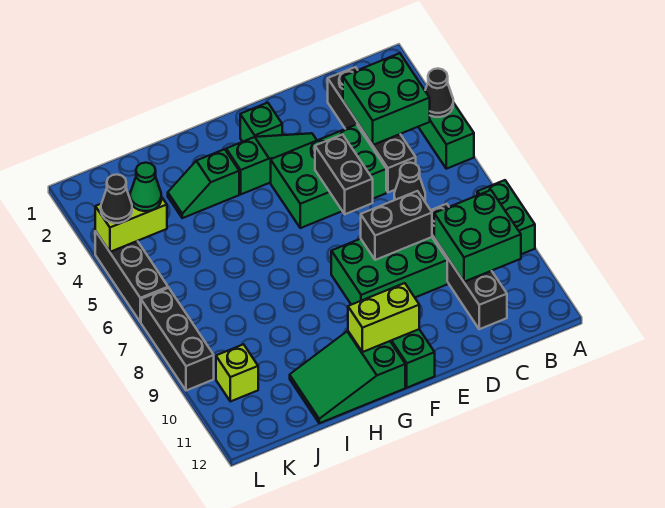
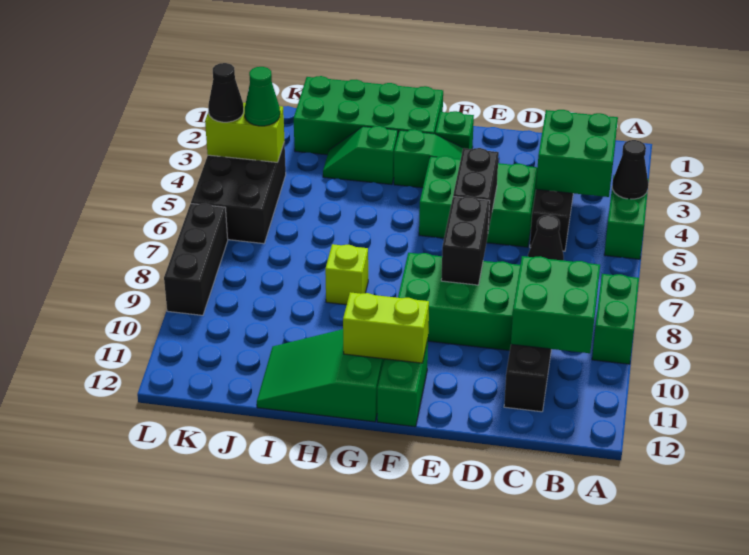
black 1x2 brick [361,191,432,260] -> black 1x2 brick turned to [441,196,490,285]
none -> green 2x4 brick [294,76,443,155]
lime 1x1 brick [216,344,258,402] -> lime 1x1 brick moved to [325,244,368,305]
black 1x3 brick [95,231,168,322] -> black 2x3 brick [191,142,286,244]

